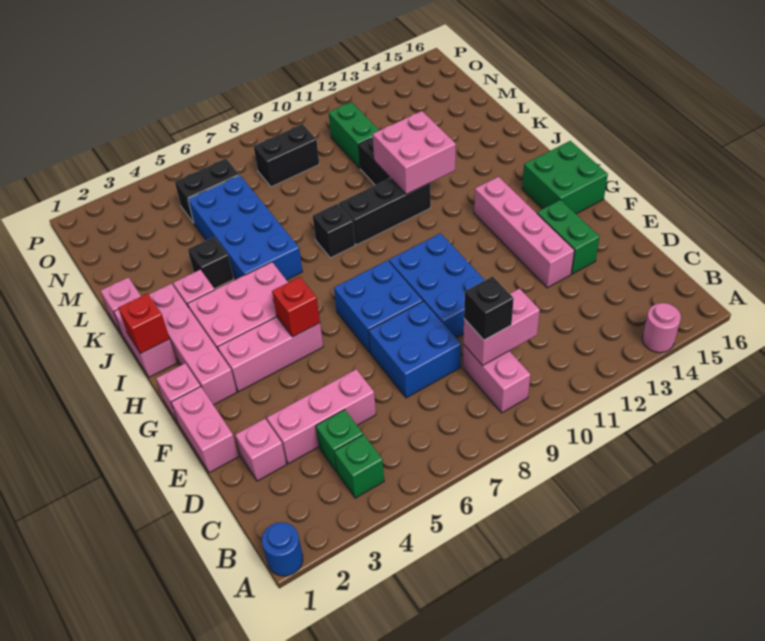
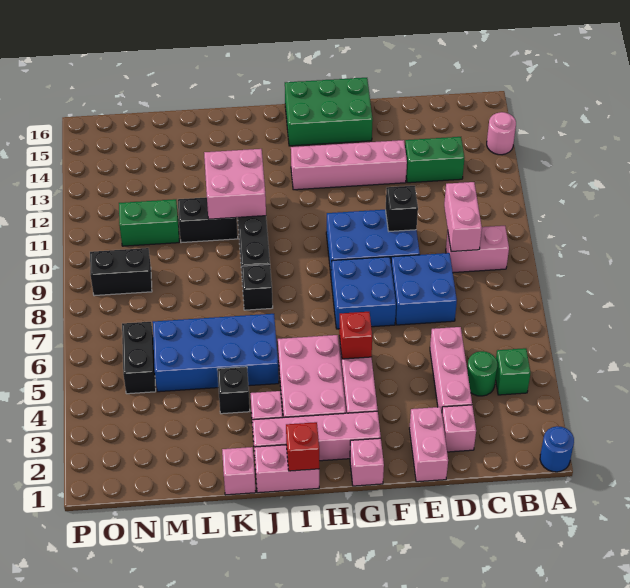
green 1x1 brick [316,410,363,472] -> green 1x1 round brick [467,351,497,396]
black 1x1 brick [464,276,514,340] -> black 1x1 brick moved to [385,186,418,231]
pink 1x2 brick [171,387,239,473] -> pink 1x2 brick turned to [409,407,448,482]
green 1x2 brick [537,200,600,274] -> green 1x2 brick moved to [405,137,464,183]
green 2x2 brick [522,141,608,214] -> green 2x3 brick [285,78,373,146]
black 1x2 brick [253,124,319,187] -> black 1x2 brick turned to [90,248,152,296]

